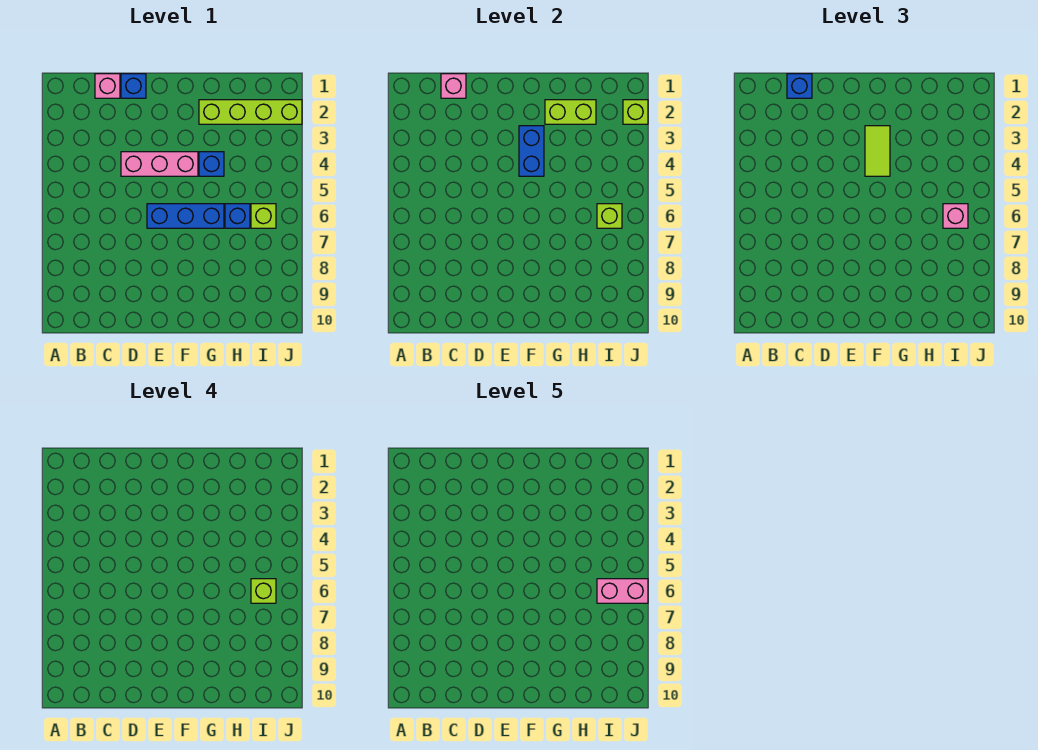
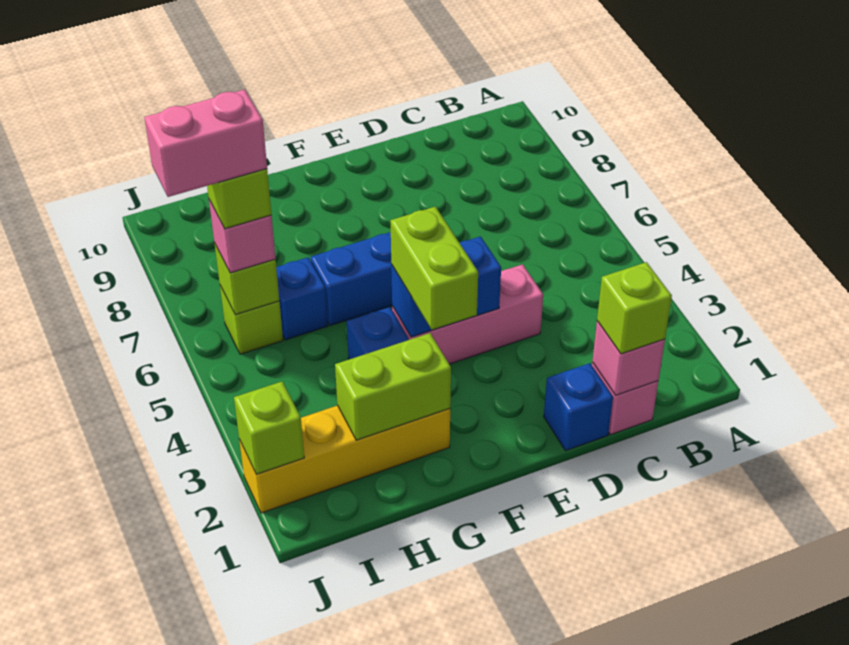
blue 1x1 brick [787,74,812,98] -> lime 1x1 brick [597,262,672,354]
blue 1x2 brick [519,126,544,176] -> blue 1x2 brick turned to [391,237,501,337]
lime 1x2 tile [865,126,890,176] -> lime 1x2 brick [390,207,478,330]
lime 1x4 brick [199,100,302,124] -> yellow 1x4 brick [239,406,450,513]

